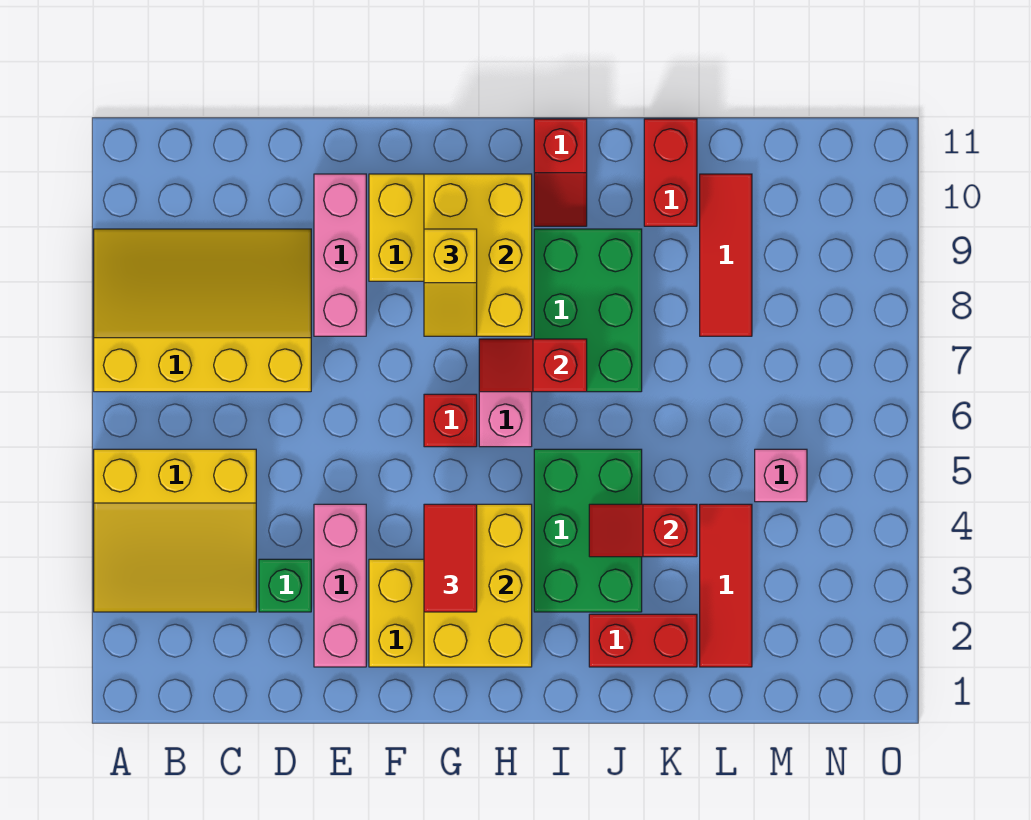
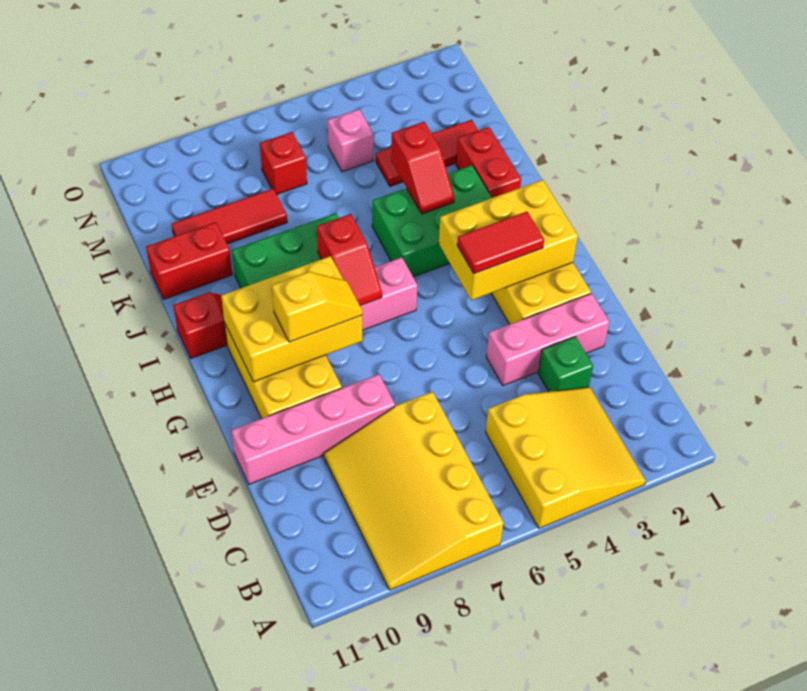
pink 1x3 brick [314,174,366,336] -> pink 1x4 brick [231,374,395,484]
red 1x1 brick [424,394,477,447] -> red 1x1 brick moved to [260,132,307,194]

